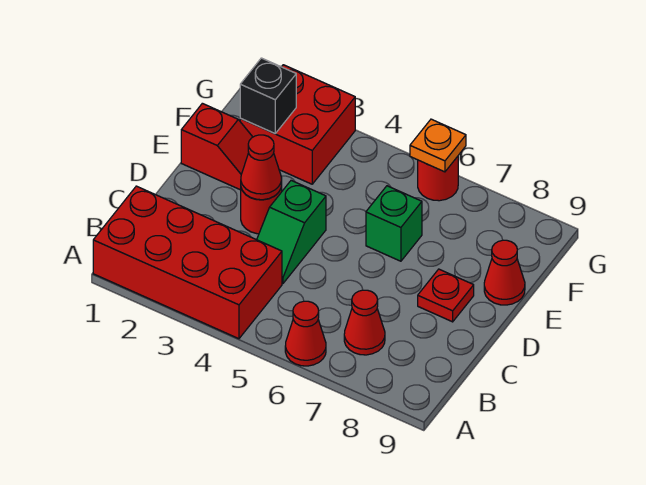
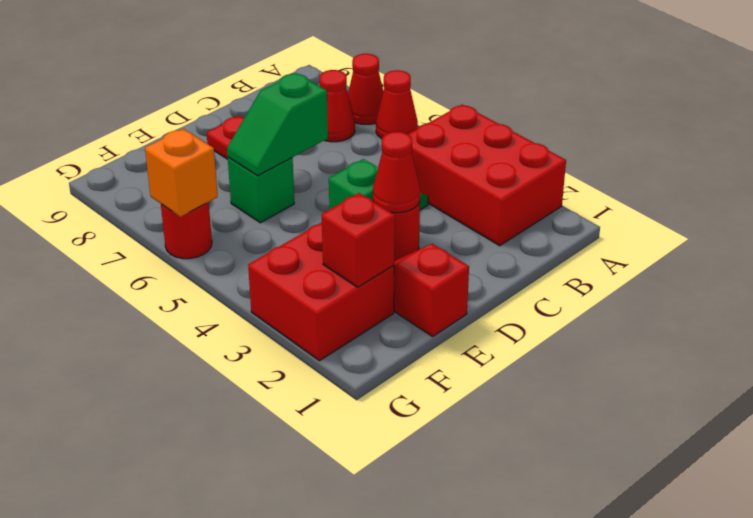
red 2x4 brick [93,186,282,339] -> red 2x3 brick [408,105,566,246]
none -> green 1x2 slope [227,73,328,176]
red 1x1 cone [484,240,525,305] -> red 1x1 cone moved to [348,54,383,124]
black 1x1 brick [240,58,296,134] -> red 1x1 brick [322,193,395,287]
orange 1x1 plate [410,119,466,172] -> orange 1x1 brick [145,129,218,217]

